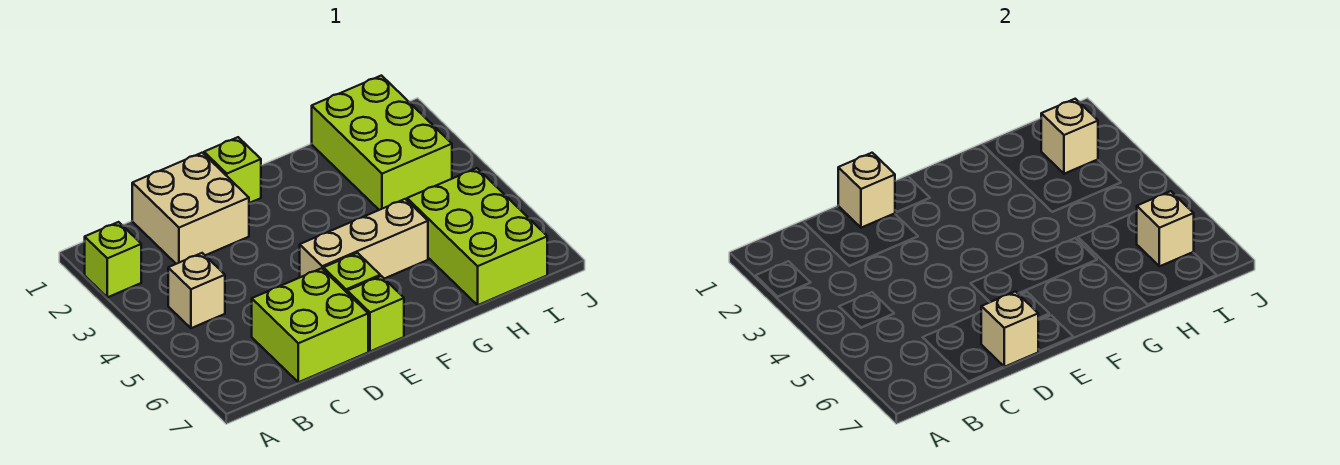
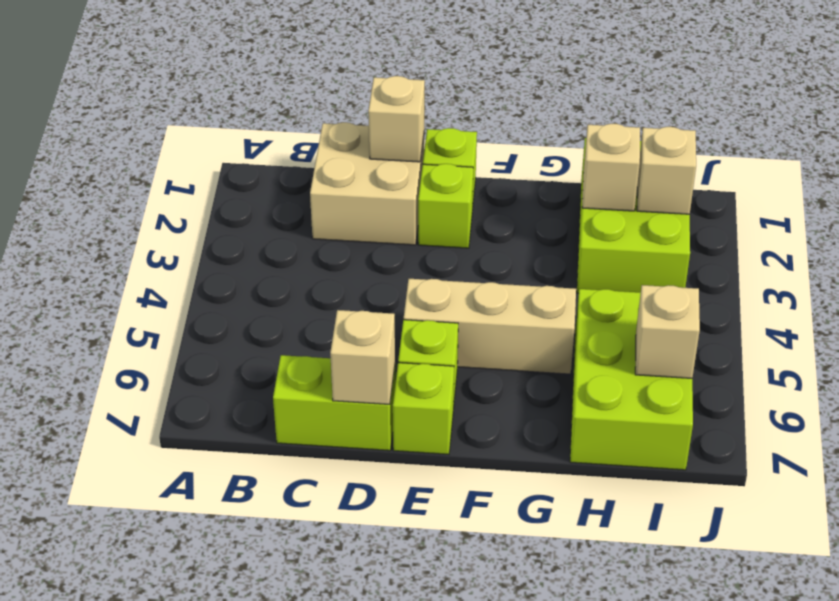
lime 1x1 brick [85,222,141,297] -> lime 1x1 brick moved to [418,164,473,248]
tan 1x1 brick [168,253,225,328] -> tan 1x1 brick moved to [582,124,640,211]
lime 2x2 brick [252,268,368,382] -> lime 1x2 brick [273,355,395,451]

